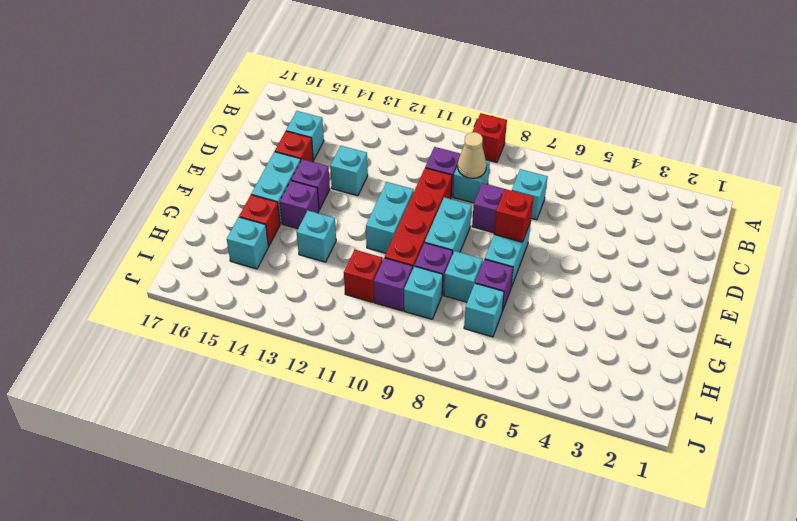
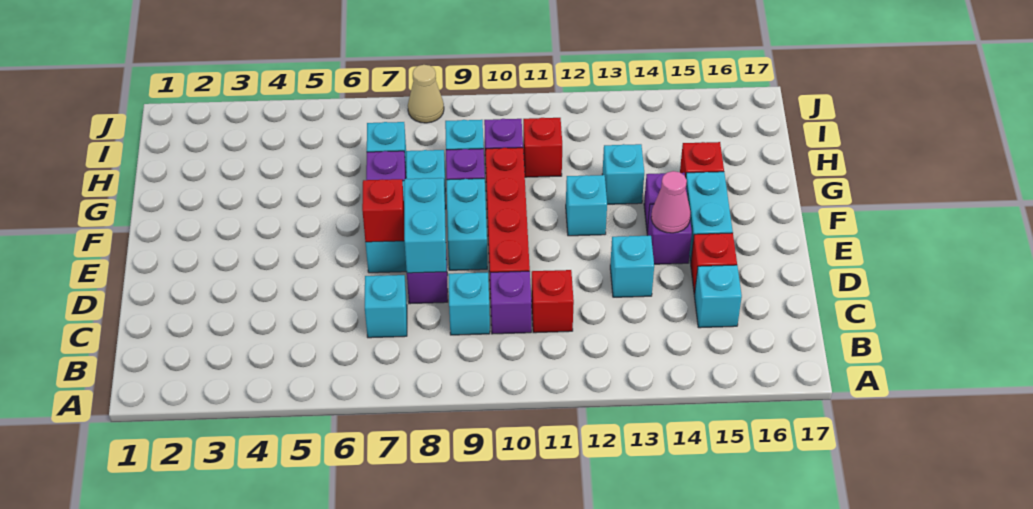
red 1x1 brick [472,113,507,162] -> red 1x1 brick moved to [531,270,574,333]
tan 1x1 cone [458,132,487,178] -> tan 1x1 cone moved to [408,65,444,123]
cyan 1x2 brick [366,182,414,253] -> cyan 1x2 brick moved to [404,178,446,273]
none -> pink 1x1 cone [651,171,691,233]
cyan 1x1 brick [227,217,268,269] -> cyan 1x1 brick moved to [566,175,607,236]

